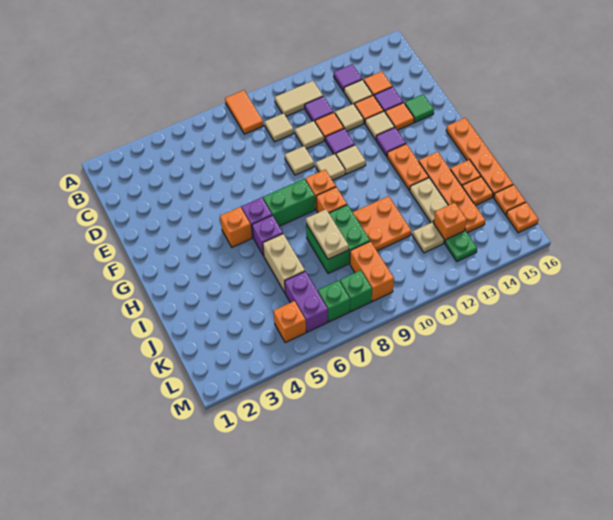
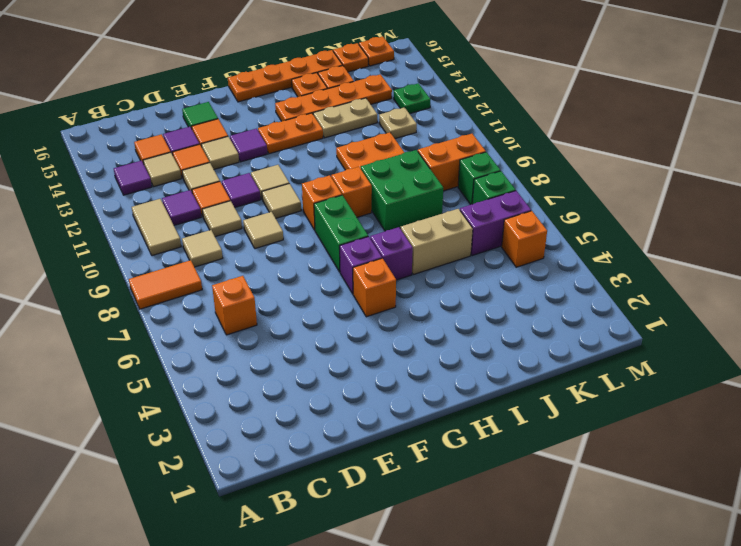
tan 1x2 plate [306,209,349,259] -> none
orange 1x1 brick [434,203,467,243] -> orange 1x1 brick moved to [212,276,257,335]

